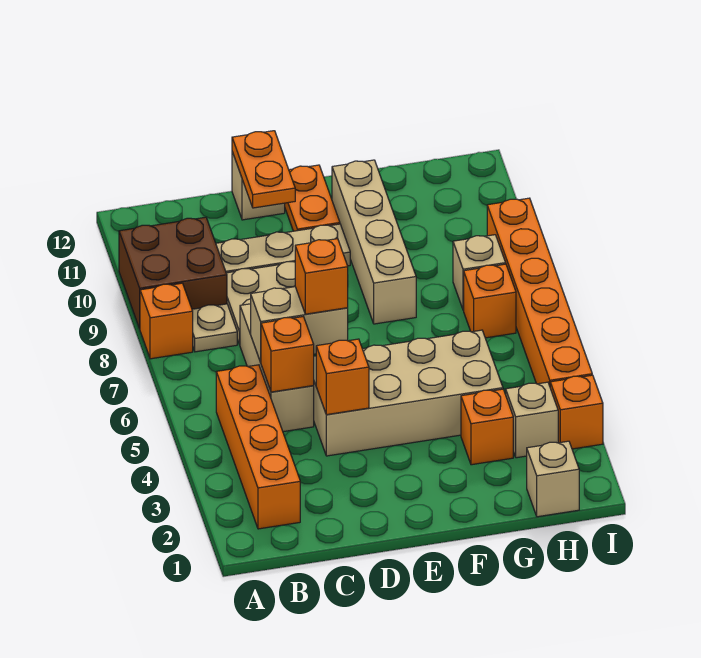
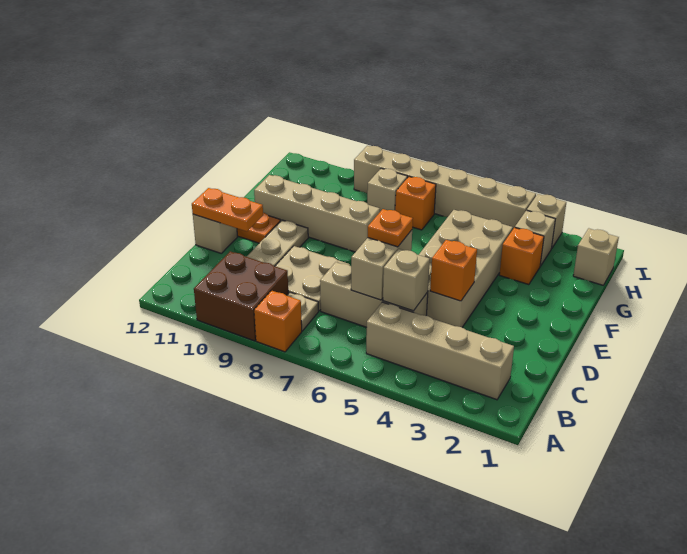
orange 1x4 brick [216,365,300,529] -> tan 1x4 brick [366,302,514,400]
orange 1x1 brick [261,317,314,392] -> tan 1x1 brick [383,249,430,311]
orange 1x1 brick [295,239,348,314] -> orange 1x1 plate [368,209,413,247]
orange 1x1 brick [550,375,603,449] -> tan 1x1 brick [527,194,566,248]
orange 1x6 brick [487,198,592,386] -> tan 1x6 brick [354,146,536,229]

